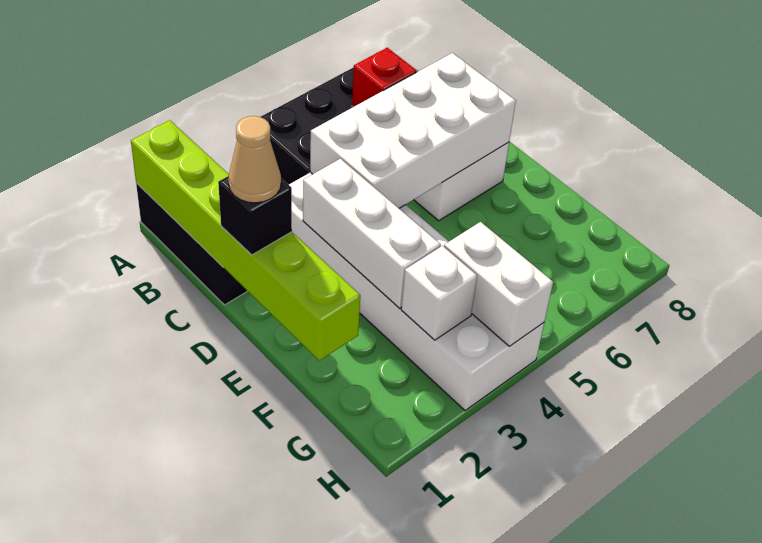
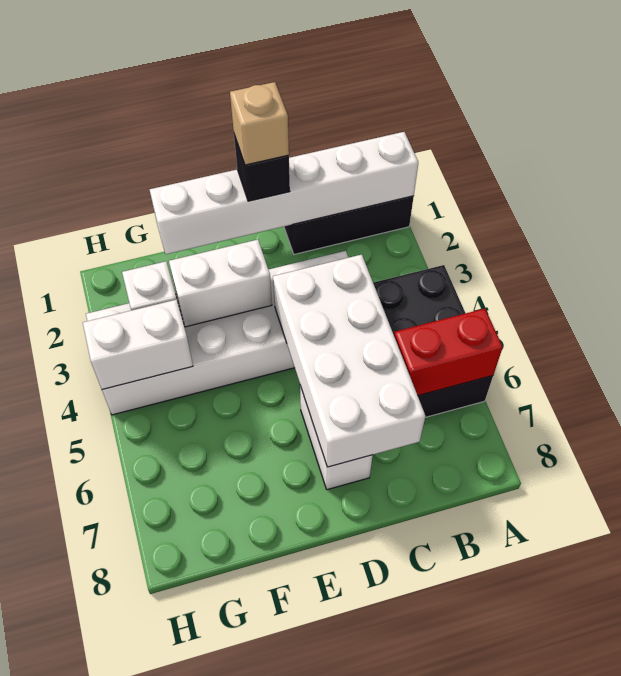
lime 1x6 brick [131,120,360,361] -> white 1x6 brick [150,132,418,254]
red 1x1 brick [352,48,417,107] -> red 1x2 brick [394,309,503,396]
tan 1x1 cone [228,116,281,203] -> tan 1x1 brick [230,82,289,165]
white 1x3 brick [303,159,441,309] -> white 1x2 brick [169,240,272,327]

